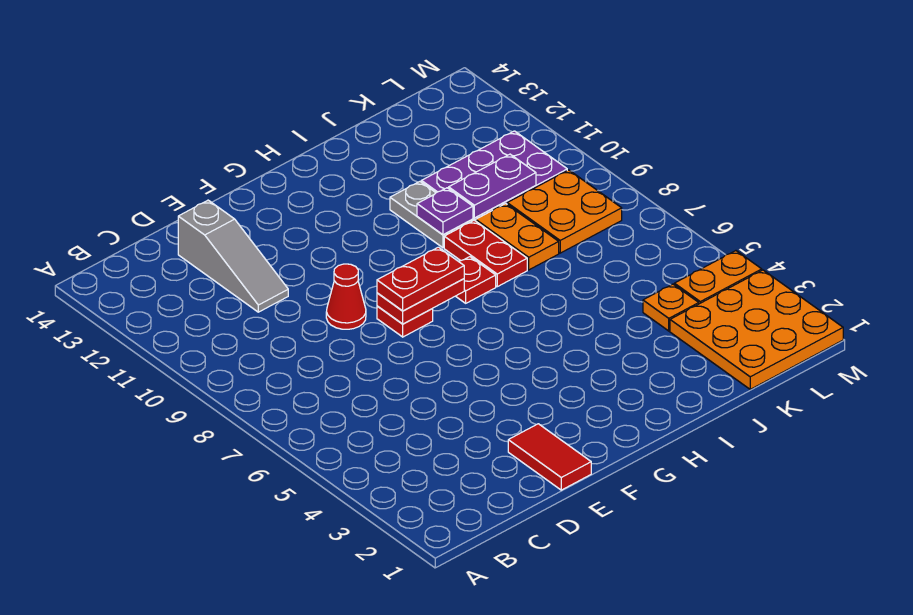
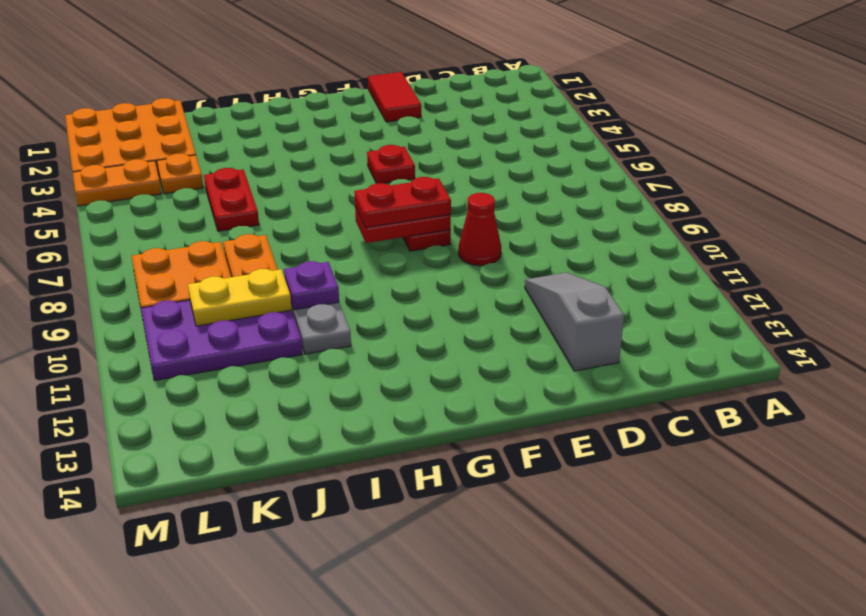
red 1x1 plate [456,257,496,303] -> red 1x1 plate moved to [367,145,415,183]
red 1x2 plate [444,220,527,287] -> red 1x2 plate moved to [204,168,259,231]
purple 1x2 plate [449,154,536,218] -> yellow 1x2 plate [188,269,292,326]

